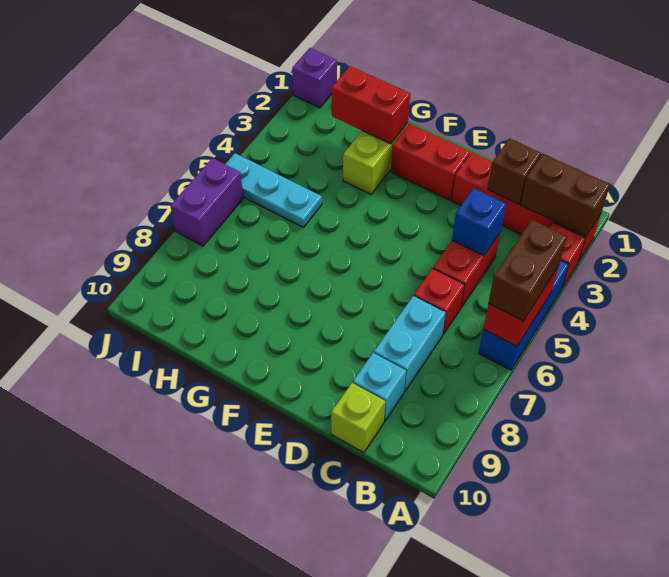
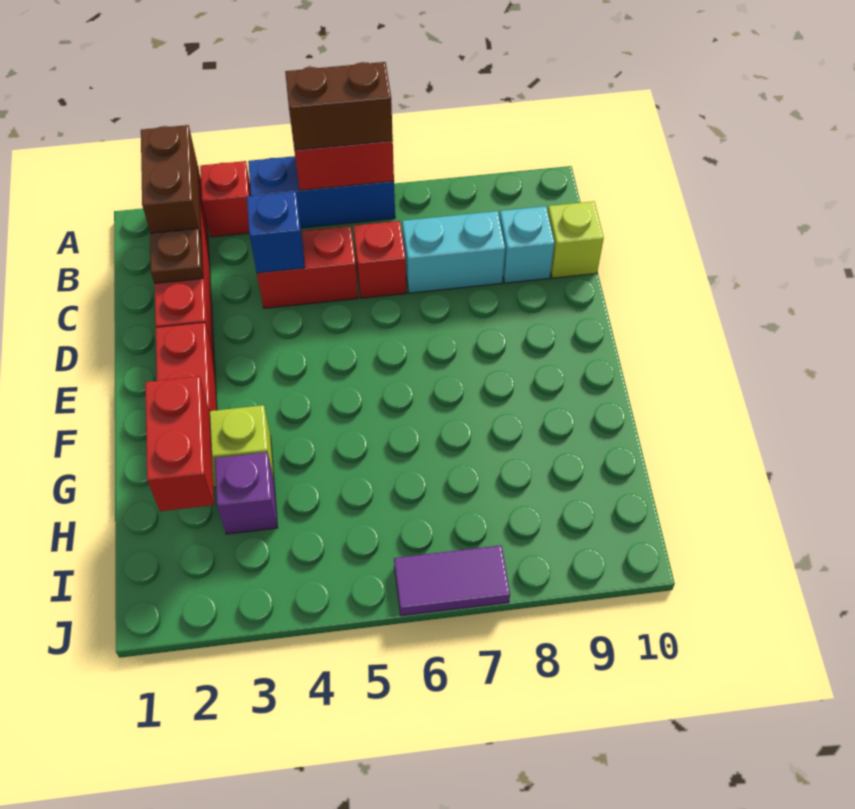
brown 1x1 brick [488,138,541,204] -> brown 1x1 plate [150,228,203,284]
cyan 1x3 plate [225,153,322,227] -> none
purple 1x1 brick [292,48,337,108] -> purple 1x1 brick moved to [215,452,278,534]
purple 1x2 brick [171,158,243,246] -> purple 1x2 tile [394,545,510,616]

